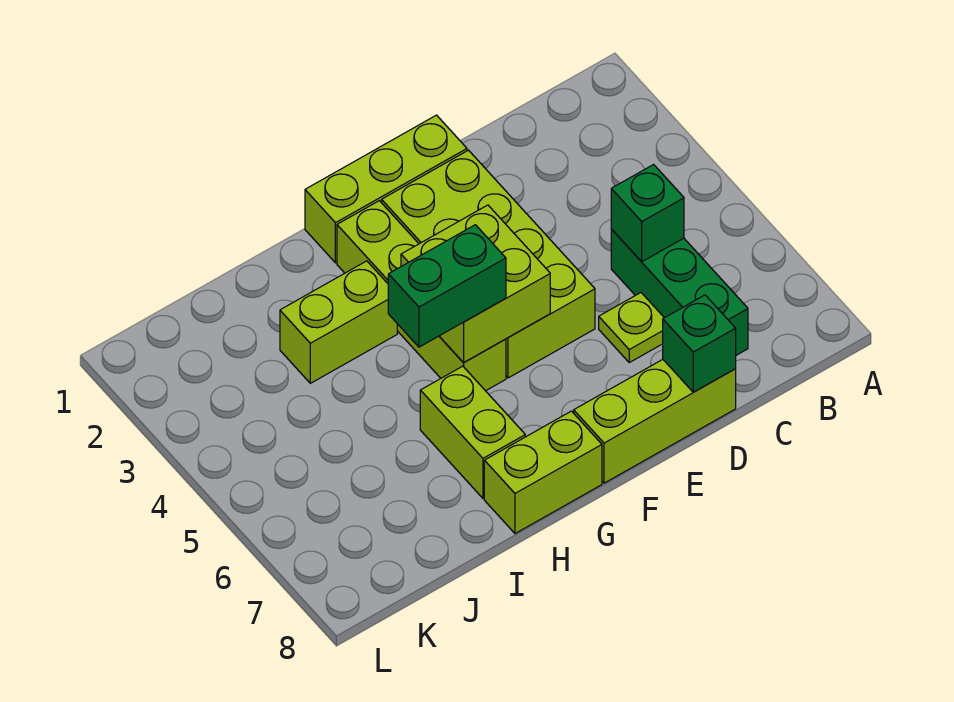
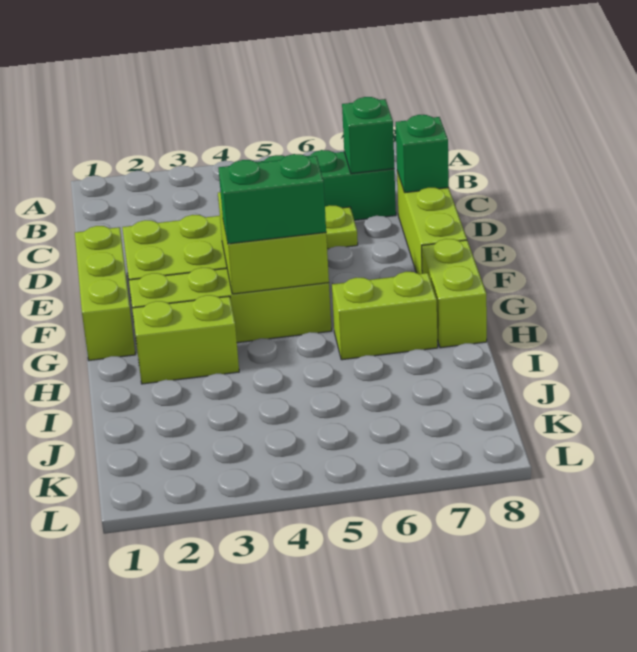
green 1x1 brick [611,165,684,262] -> green 1x1 brick moved to [342,97,394,174]
green 1x2 brick [388,225,506,347] -> green 1x2 brick turned to [219,154,326,244]
lime 1x2 brick [280,261,397,383] -> lime 1x2 brick turned to [132,295,239,384]

